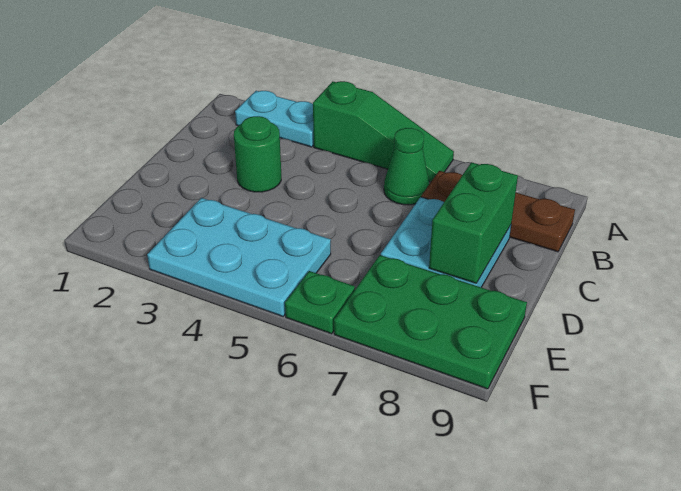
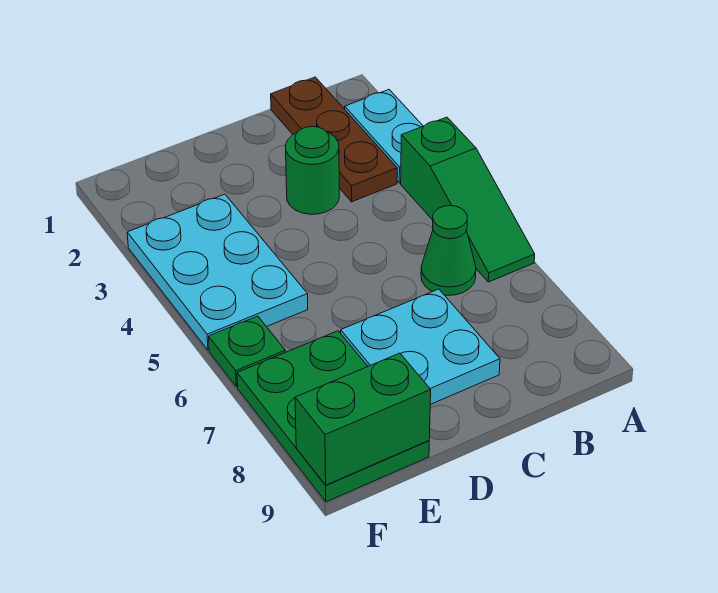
brown 1x3 plate [421,171,575,252] -> brown 1x3 plate moved to [271,77,397,202]
green 1x2 brick [429,162,518,283] -> green 1x2 brick moved to [295,353,431,485]

